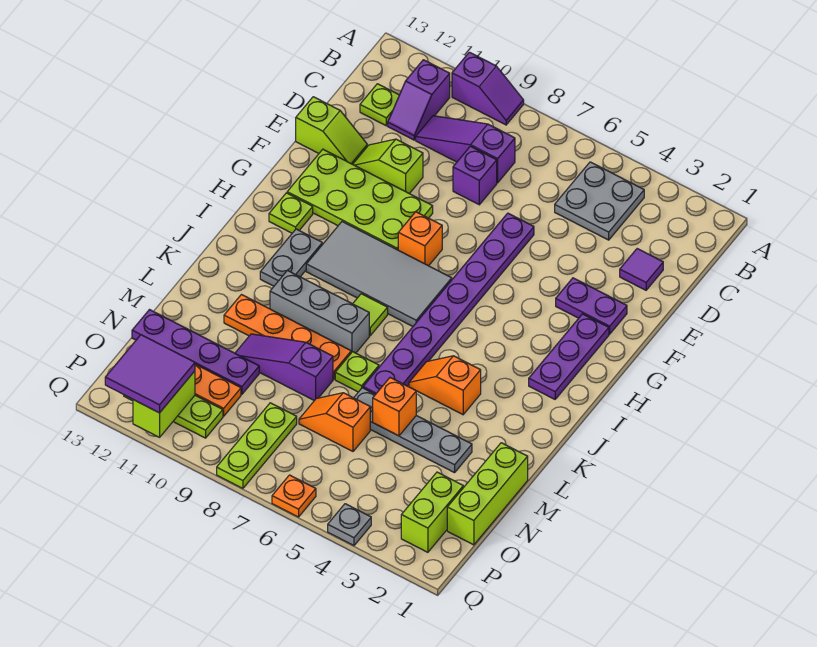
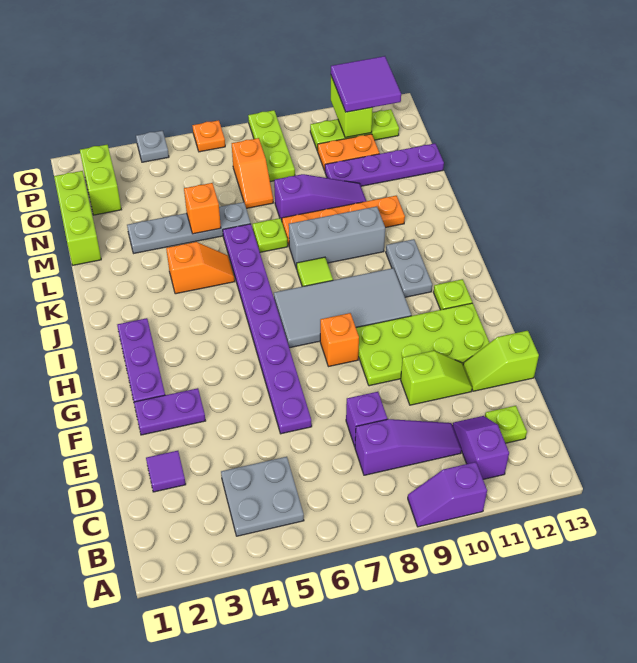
orange 1x2 slope [299,393,370,451] -> orange 1x2 slope turned to [232,138,273,208]

